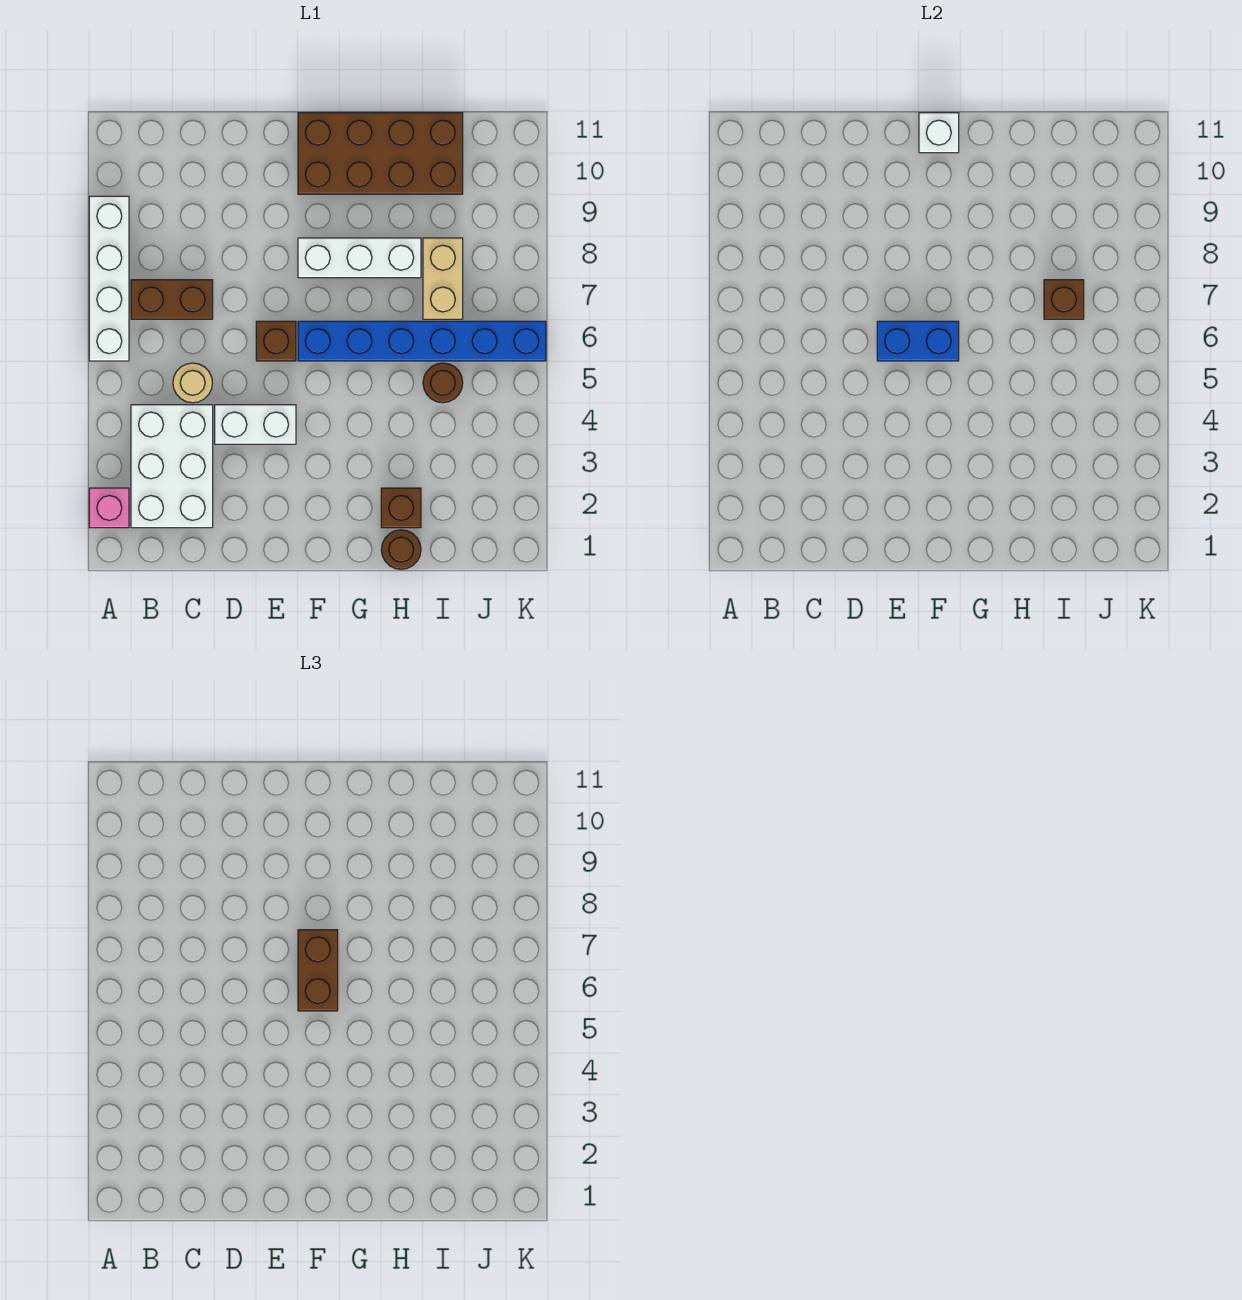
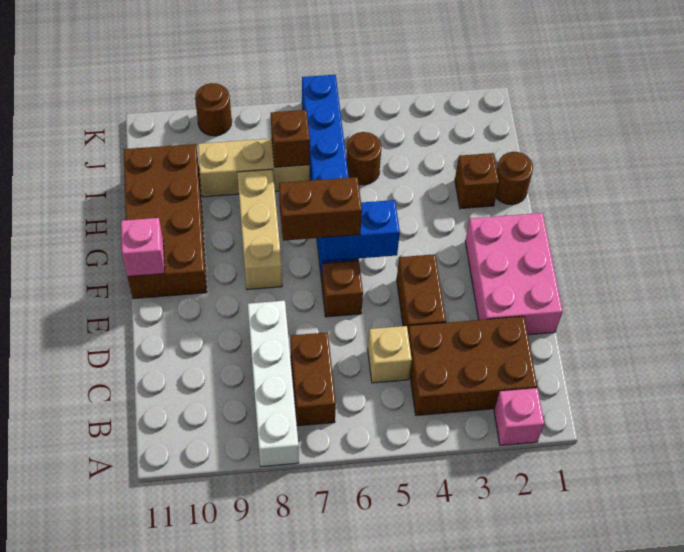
white 1x4 brick [89,196,129,361] -> white 1x4 brick turned to [248,301,299,467]
white 2x3 brick [131,405,213,528] -> brown 2x3 brick [408,316,537,416]
tan 1x1 round brick [173,363,213,403] -> tan 1x1 brick [368,326,412,383]
none -> pink 2x3 brick [465,213,563,335]
white 1x2 brick [215,405,296,444] -> brown 1x2 brick [397,254,446,329]
blue 1x2 brick [877,321,959,361] -> blue 1x2 brick turned to [320,200,400,261]
white 1x3 brick [298,238,421,278] -> tan 1x3 brick [237,169,282,290]
white 1x1 brick [919,113,959,153] -> pink 1x1 brick [121,218,165,277]
tan 1x2 brick [423,238,463,319] -> tan 1x3 brick [198,138,310,197]
none -> brown 1x1 round brick [195,83,232,136]

